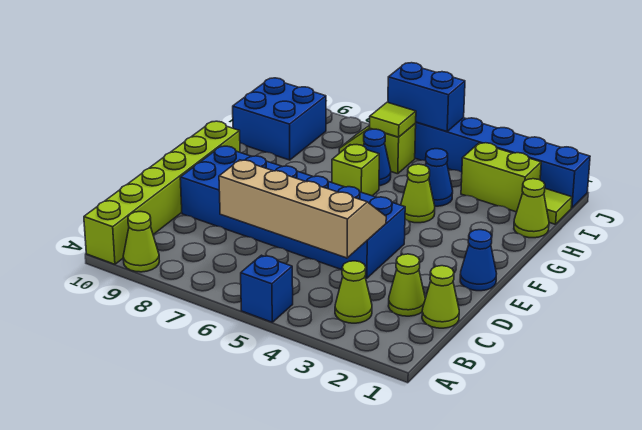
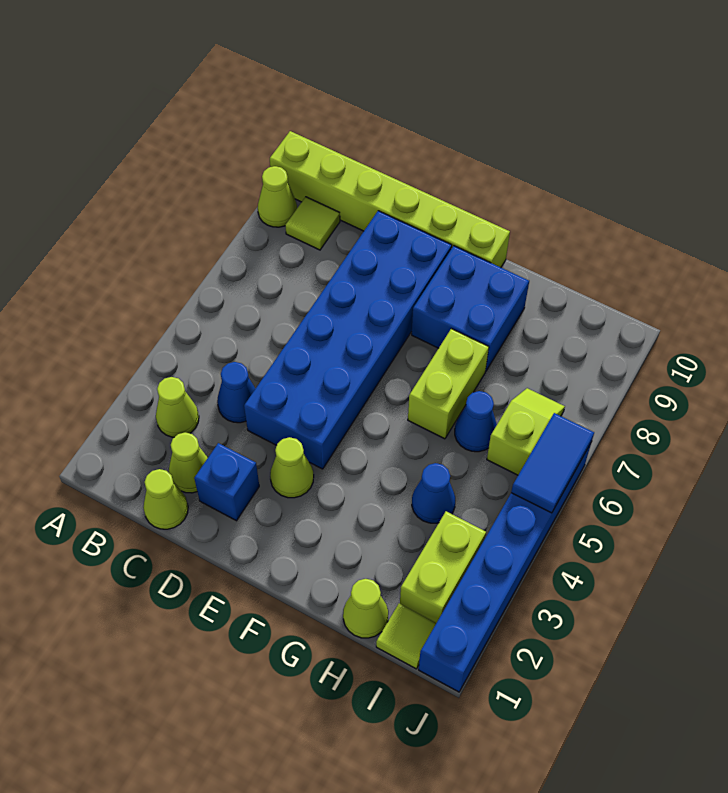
blue 1x1 brick [241,255,293,322] -> blue 1x1 brick moved to [194,443,259,521]
tan 2x4 slope [219,160,386,258] -> none
blue 1x1 cone [460,230,497,291] -> blue 1x1 cone moved to [217,362,256,423]
lime 1x1 cone [401,164,435,223] -> lime 1x1 cone moved to [270,437,314,498]
lime 1x1 brick [332,145,379,196] -> lime 1x2 brick [408,329,489,439]
blue 2x2 brick [233,78,326,160] -> blue 2x2 brick moved to [412,246,529,371]
lime 1x1 tile [370,102,416,137] -> lime 1x1 tile moved to [285,197,340,250]
blue 1x2 brick [388,63,465,131] -> blue 1x2 tile [511,413,594,513]

